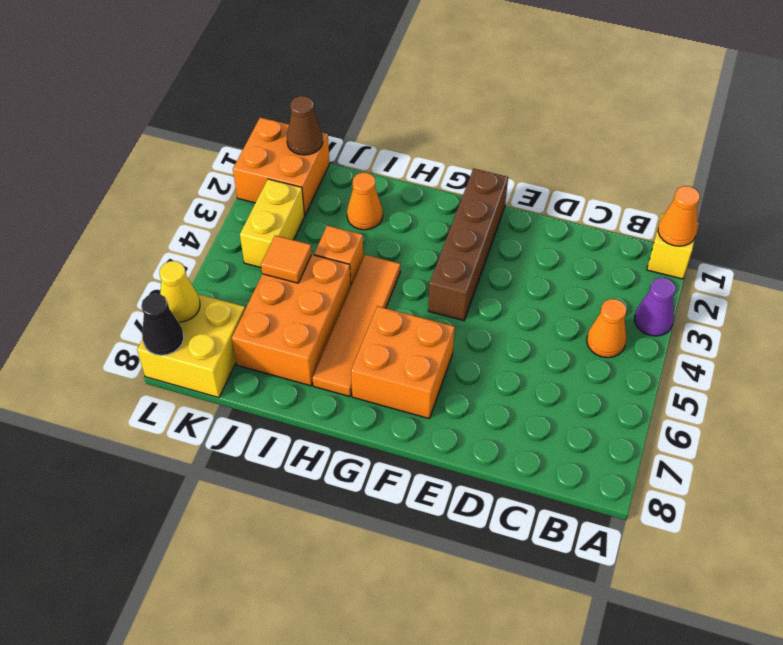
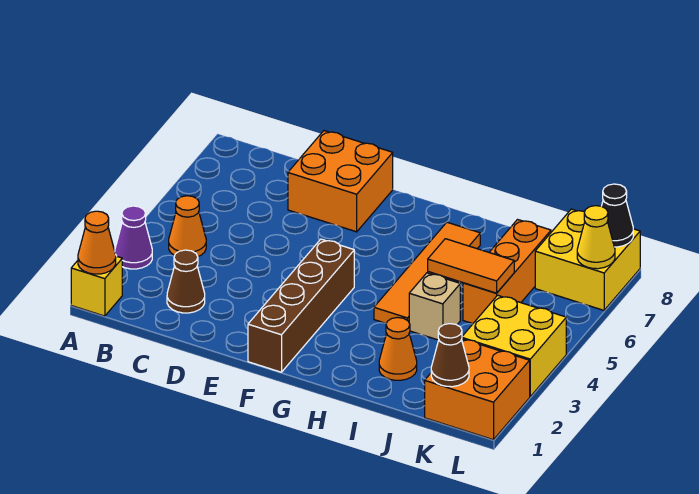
none -> brown 1x1 cone [167,250,205,313]
orange 2x2 brick [351,306,455,419] -> orange 2x2 brick moved to [288,131,393,232]
orange 1x1 brick [314,226,363,286] -> tan 1x1 brick [409,273,460,340]
orange 2x3 brick [232,255,351,386] -> orange 1x3 brick [463,220,551,324]
orange 1x1 tile [261,235,312,283] -> orange 1x2 tile [428,239,514,293]
yellow 1x2 brick [240,179,305,267] -> yellow 2x2 brick [462,295,566,396]

